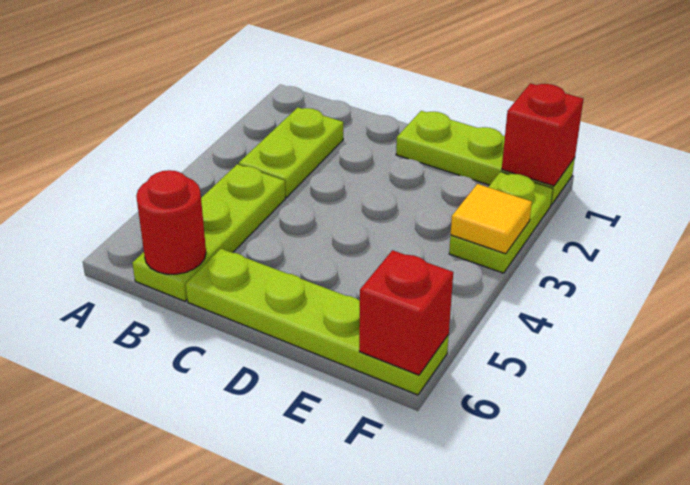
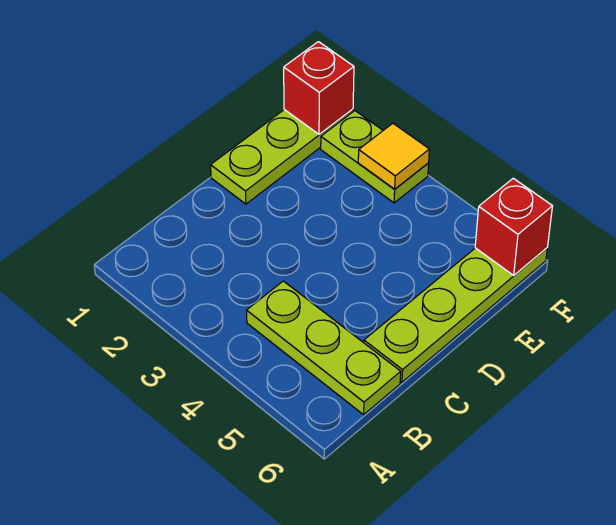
lime 1x2 plate [239,107,343,197] -> none
red 1x1 round brick [136,170,206,274] -> none

